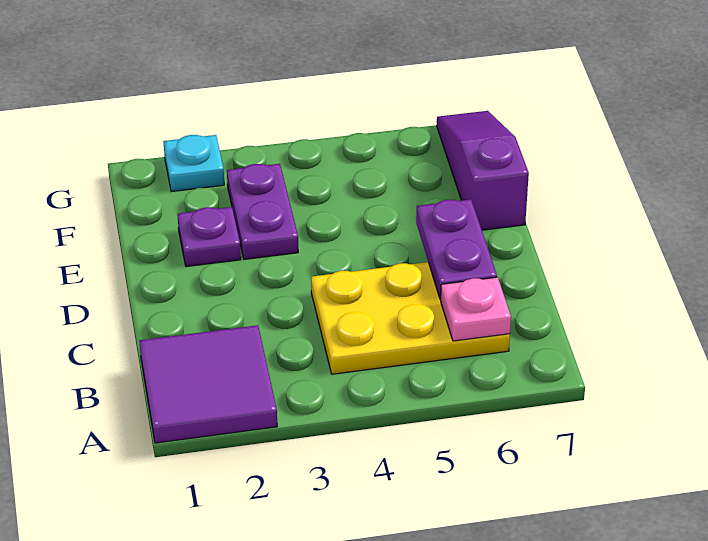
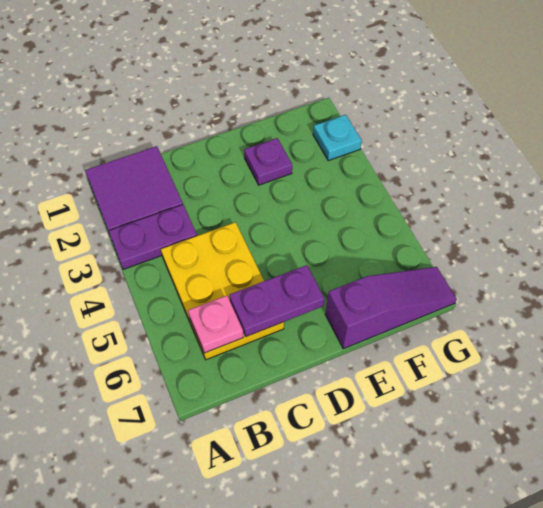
purple 1x2 plate [227,164,298,259] -> purple 1x2 plate moved to [109,205,197,270]

